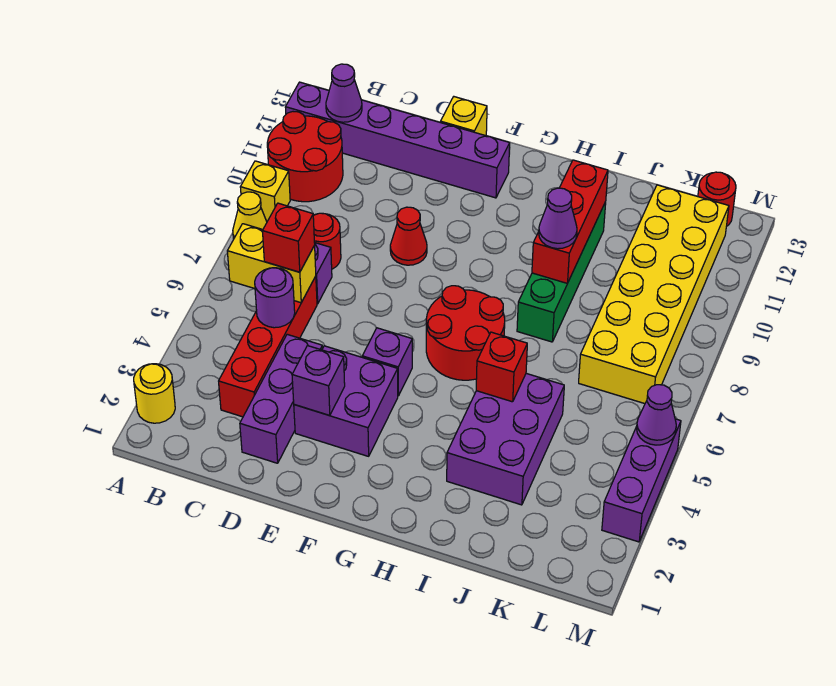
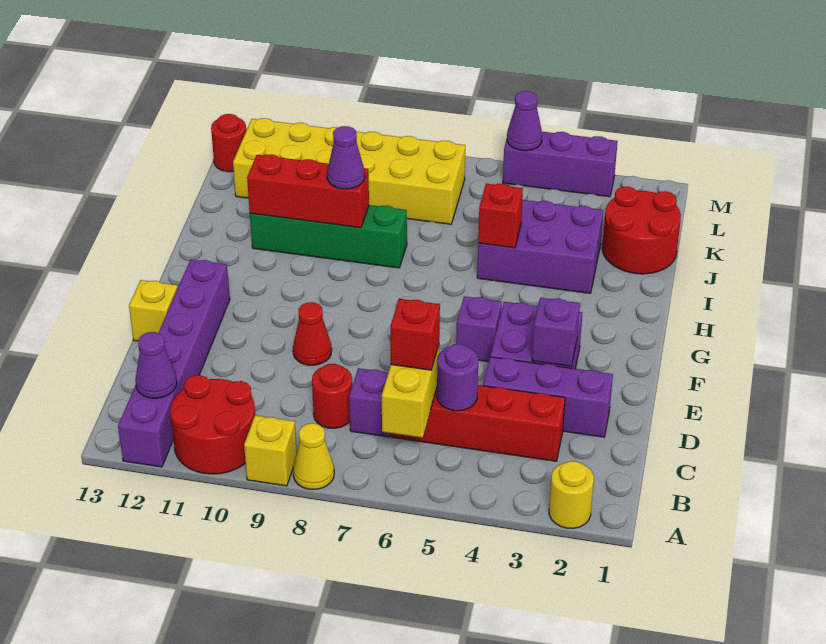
red 2x2 round brick [426,286,505,380] -> red 2x2 round brick moved to [602,187,681,274]

